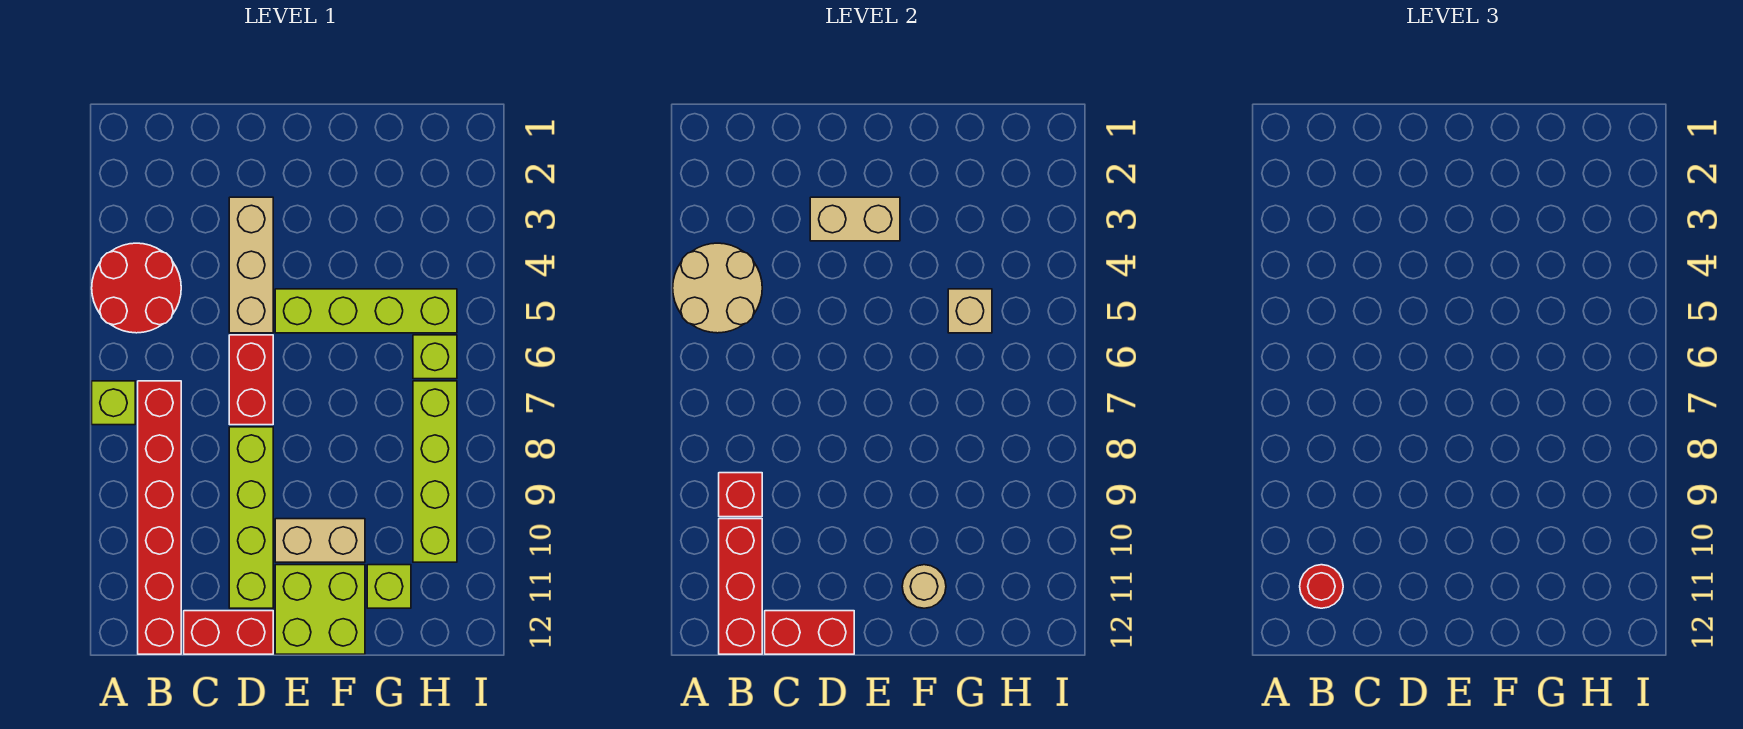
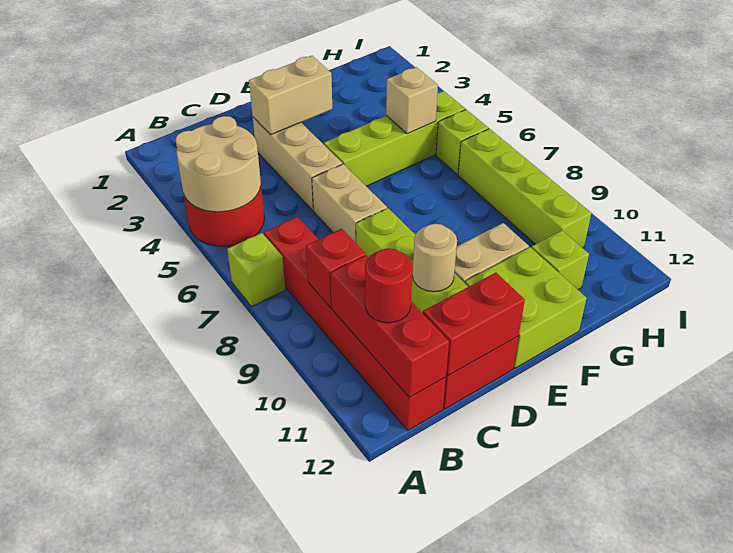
red 1x2 brick [229,335,273,425] -> tan 1x2 brick [312,164,387,243]
tan 1x1 round brick [902,565,946,608] -> tan 1x1 round brick moved to [413,224,457,292]

